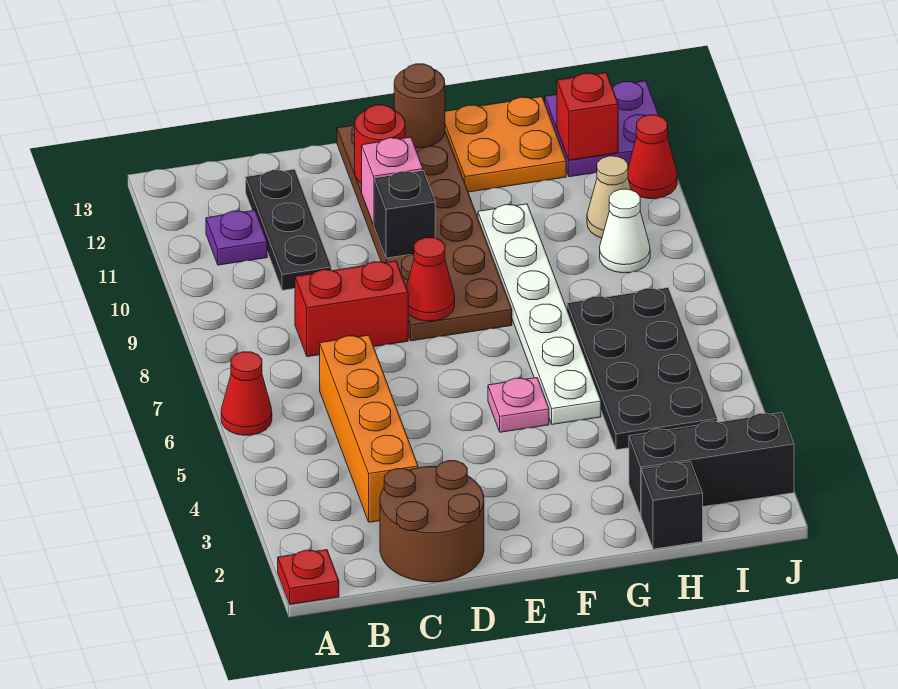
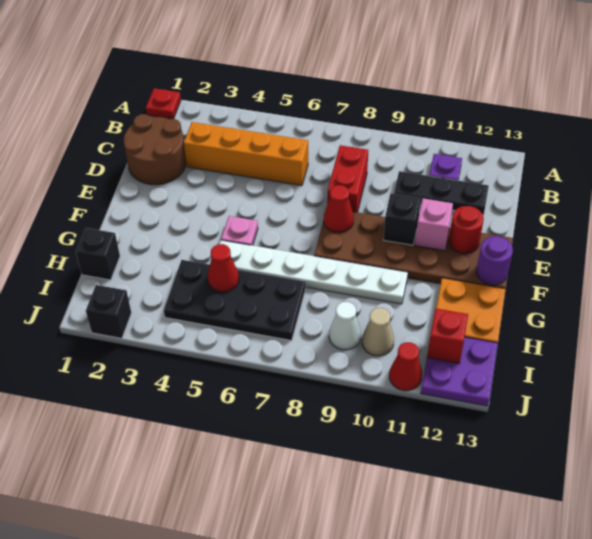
red 1x1 cone [221,352,272,435] -> red 1x1 cone moved to [208,244,239,292]
brown 1x1 round brick [394,64,445,148] -> purple 1x1 round brick [477,236,513,285]
black 1x3 brick [629,413,794,515] -> black 1x1 brick [86,285,131,338]

